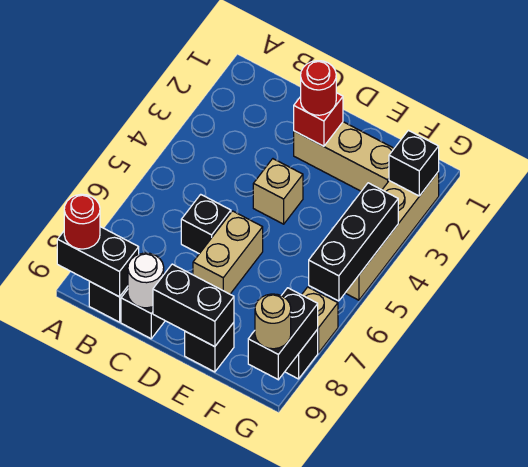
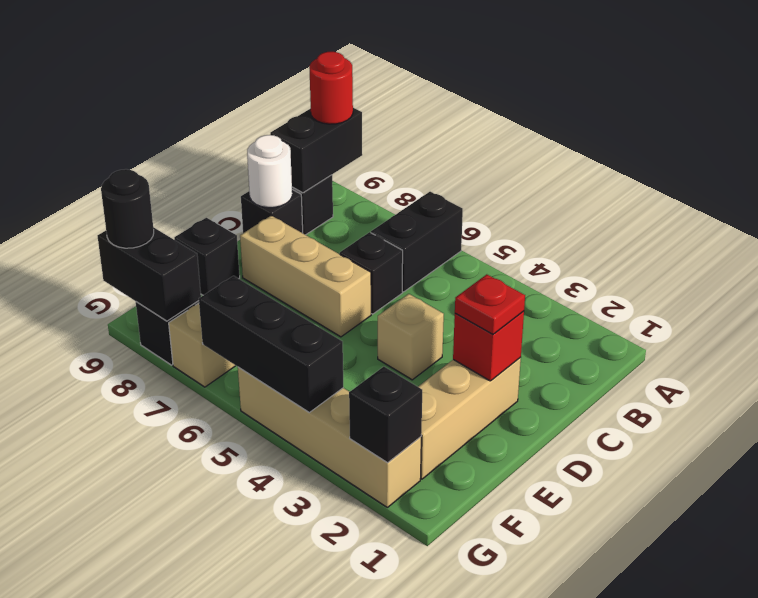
red 1x1 round brick [301,61,336,115] -> red 1x1 plate [455,274,525,334]
tan 1x2 brick [193,211,263,294] -> tan 1x3 brick [240,216,371,337]
black 1x2 brick [153,264,234,347] -> black 1x2 brick moved to [371,192,463,292]
tan 1x1 round brick [255,294,291,349] -> black 1x1 round brick [101,169,154,248]

